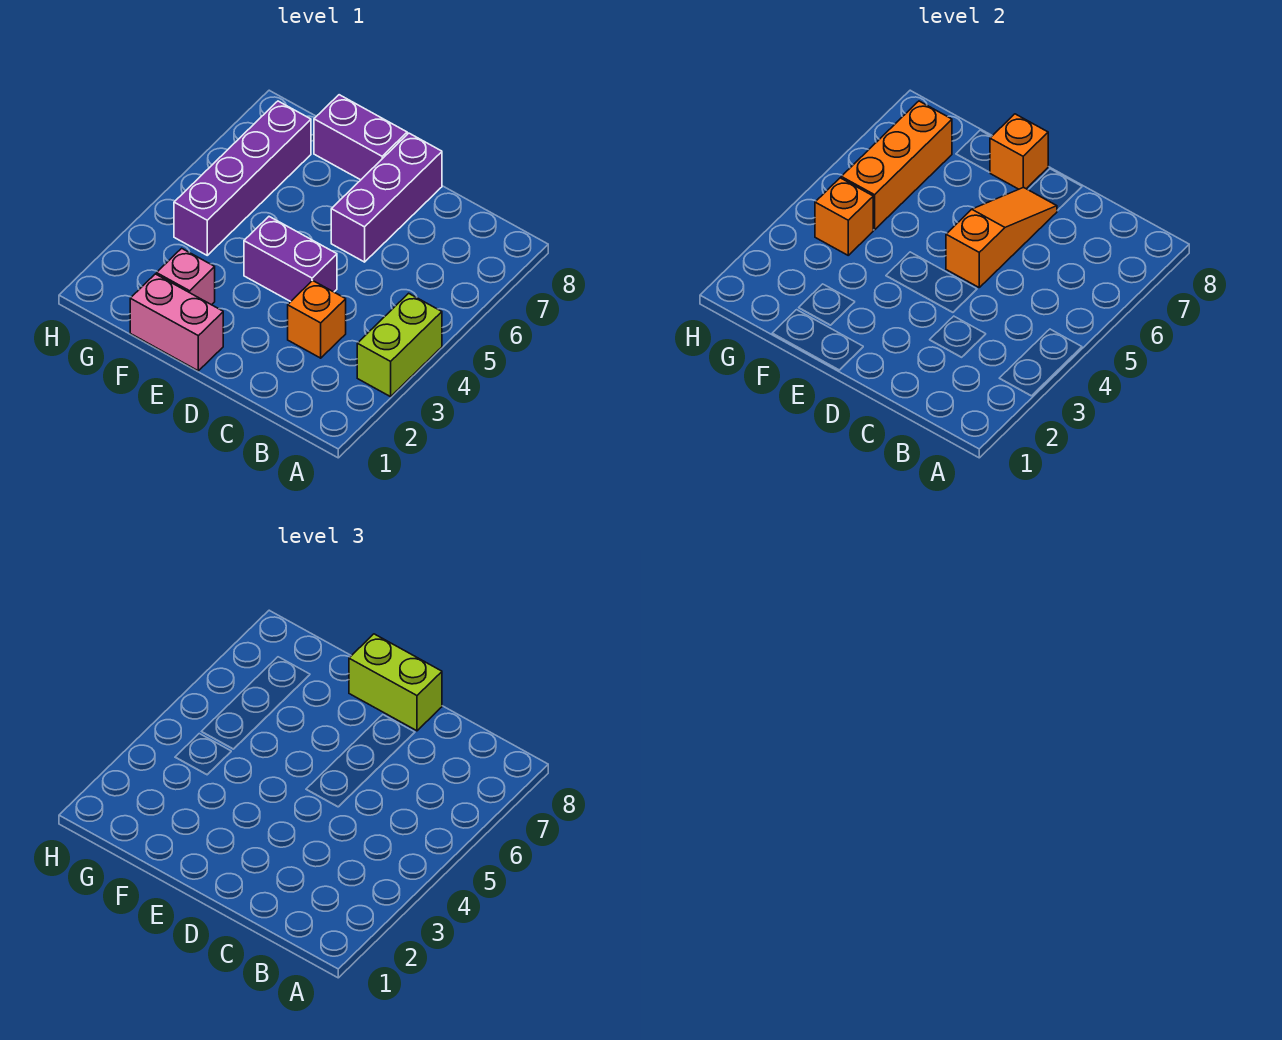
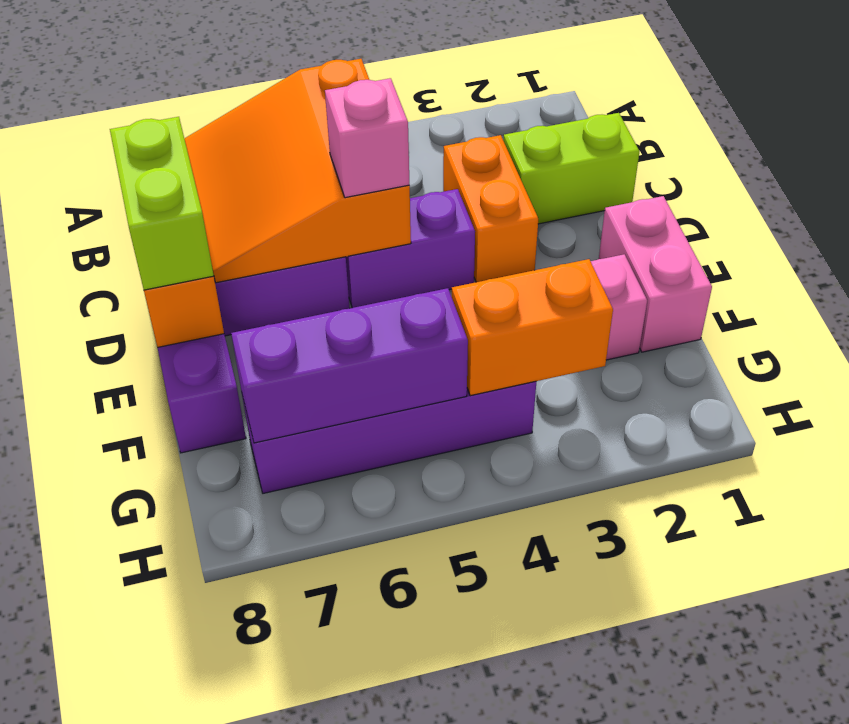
lime 1x2 brick [357,293,442,397] -> lime 1x2 brick moved to [503,113,639,224]
orange 1x1 brick [288,281,346,358] -> orange 1x2 brick [443,135,538,282]
purple 1x2 brick [244,217,337,302] -> purple 1x2 brick turned to [346,189,475,308]
orange 1x3 slope [946,187,1057,287] -> orange 3x3 slope [184,59,411,283]
none -> pink 1x1 brick [325,78,410,198]
orange 1x1 brick [815,178,873,255] -> orange 1x2 brick [452,259,613,396]
orange 1x3 brick [841,101,952,230] -> purple 1x3 brick [231,288,468,443]

